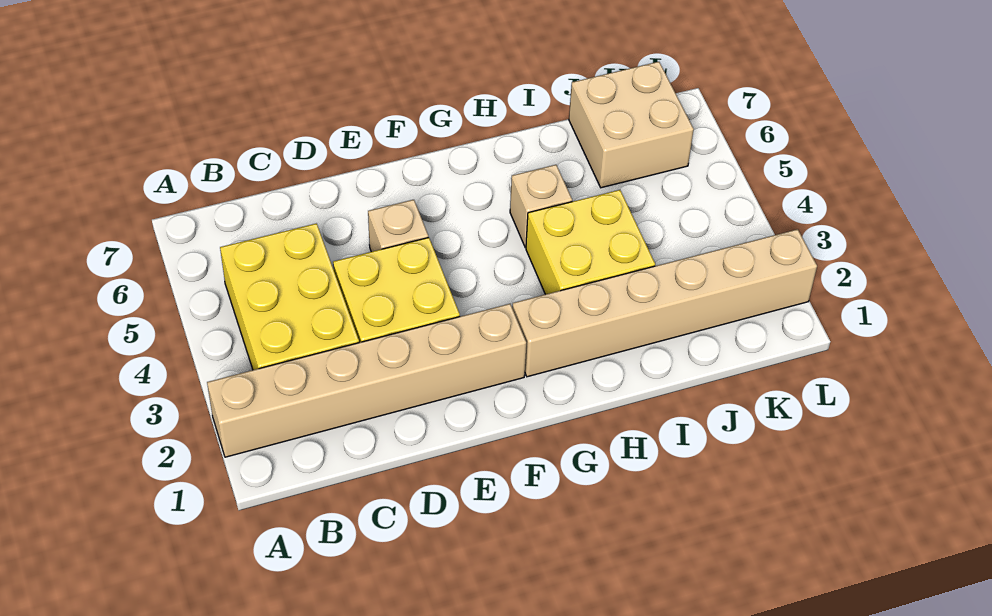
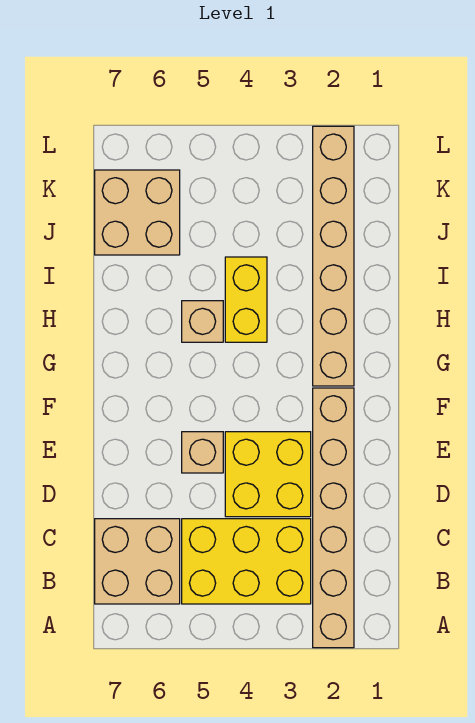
none -> tan 2x2 brick [95,519,180,604]
yellow 2x2 brick [526,190,655,294] -> yellow 1x2 brick [225,257,267,342]

